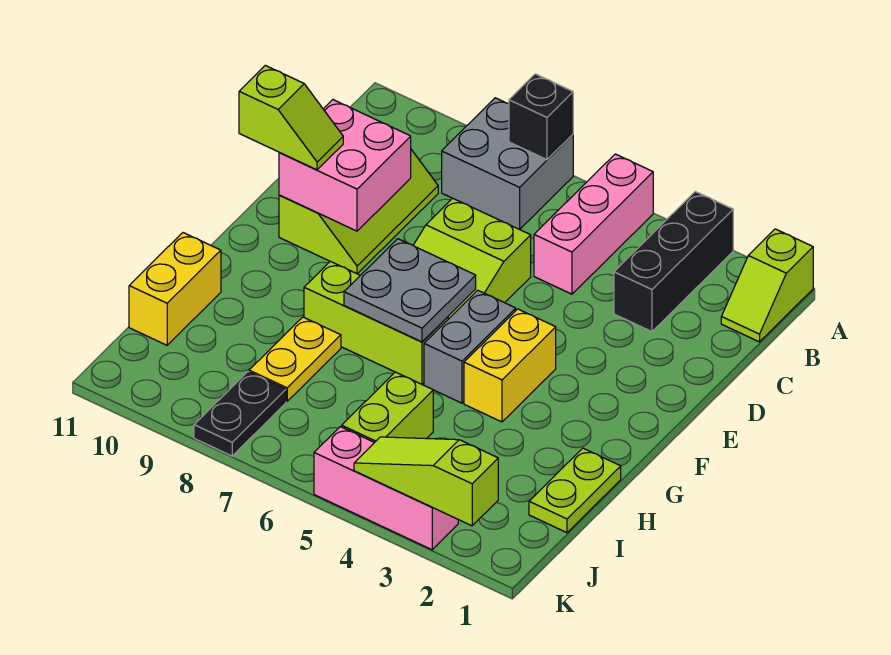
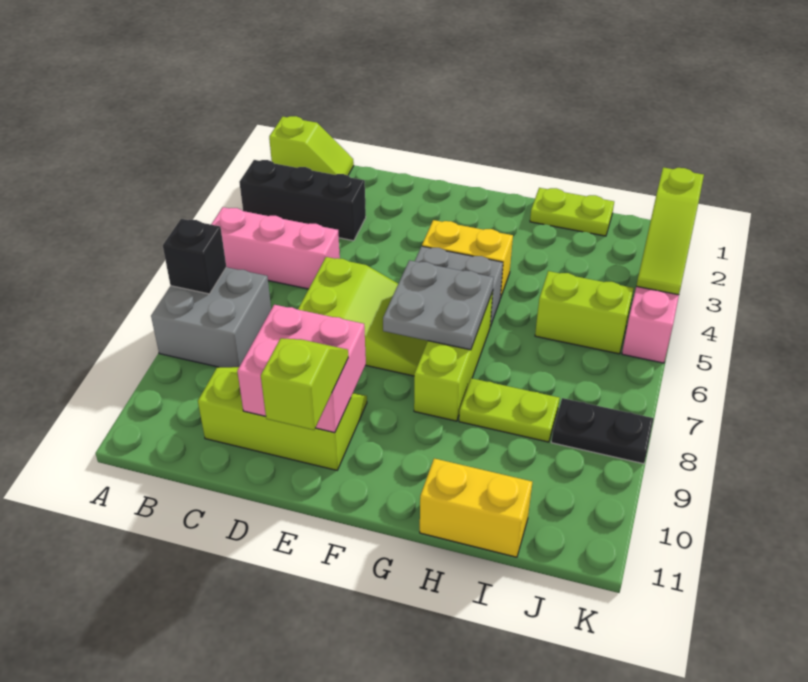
yellow 1x2 plate [249,317,341,401] -> lime 1x2 plate [459,378,560,442]

